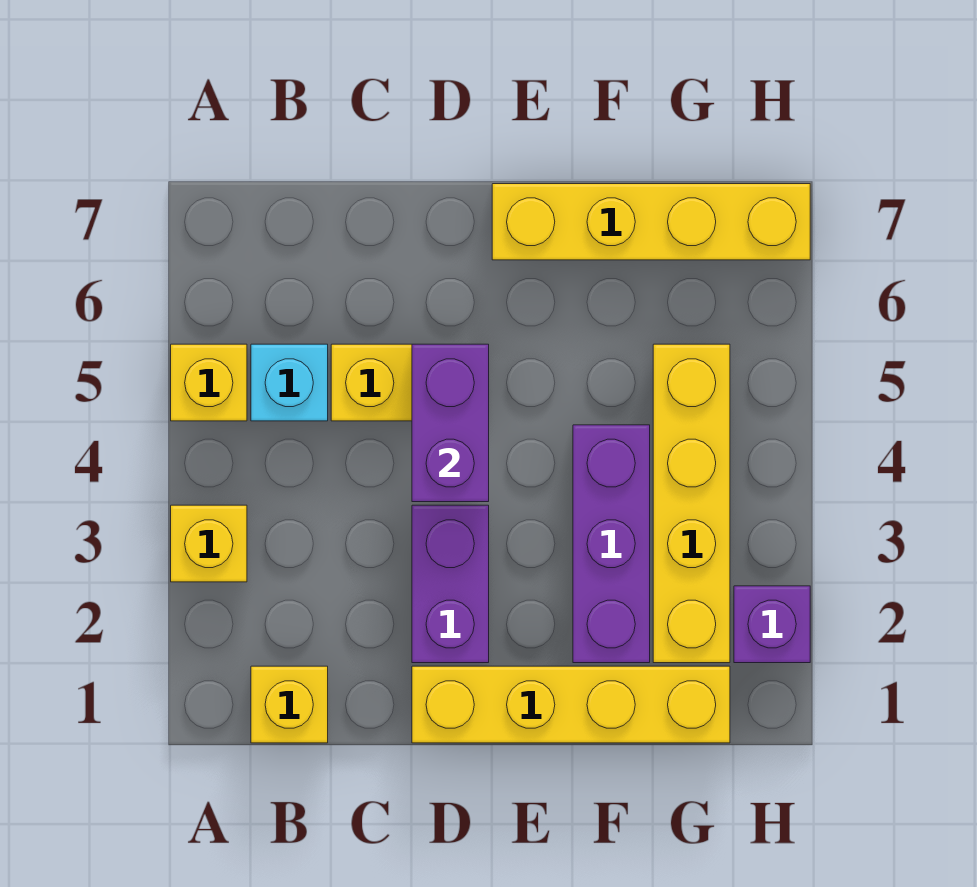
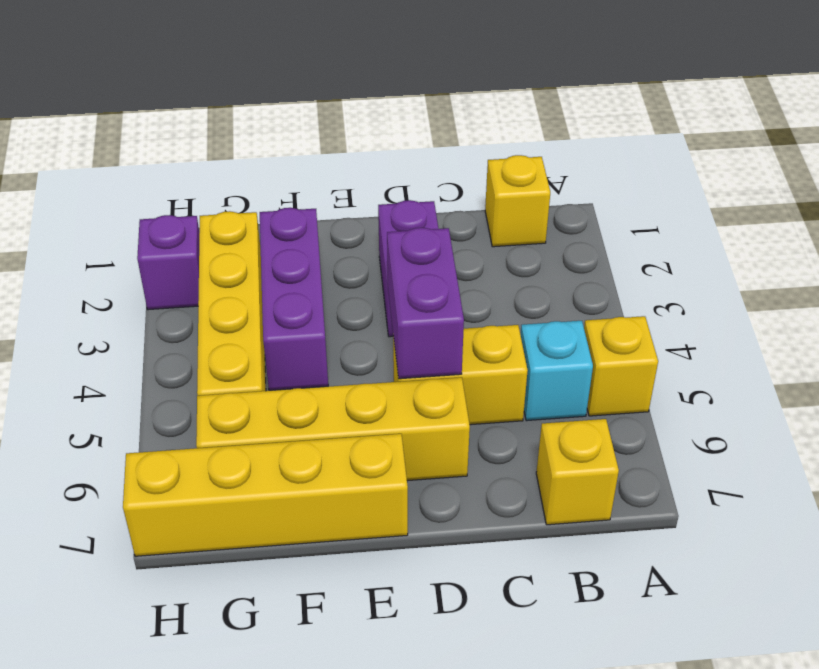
yellow 1x1 brick [171,505,247,582] -> yellow 1x1 brick moved to [536,419,619,525]
yellow 1x4 brick [412,666,730,743] -> yellow 1x4 brick moved to [196,377,470,481]

